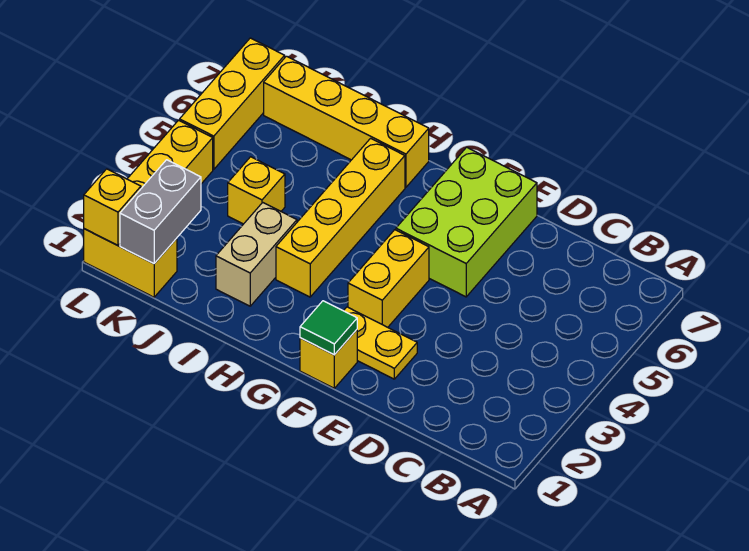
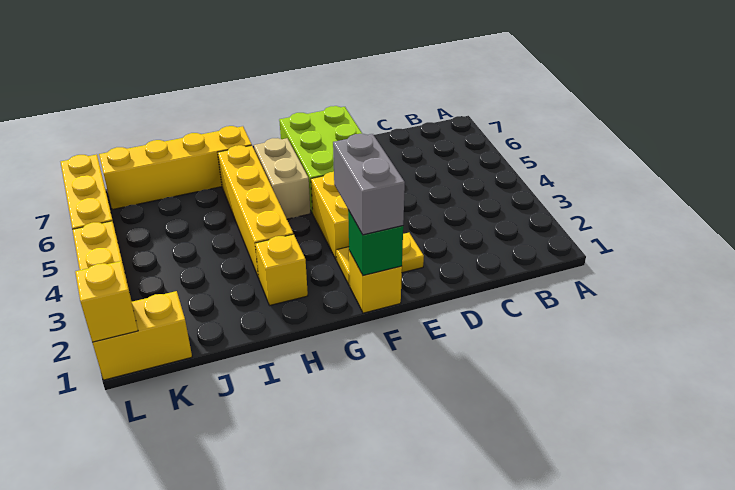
green 1x1 tile [300,301,357,355] -> green 1x1 brick [348,210,403,275]
tan 1x2 brick [216,202,297,306] -> tan 1x2 brick moved to [254,138,311,219]
yellow 1x1 brick [228,157,285,224] -> yellow 1x1 brick moved to [255,234,308,305]
grey 1x2 brick [120,160,201,264] -> grey 1x2 brick moved to [333,134,405,235]

